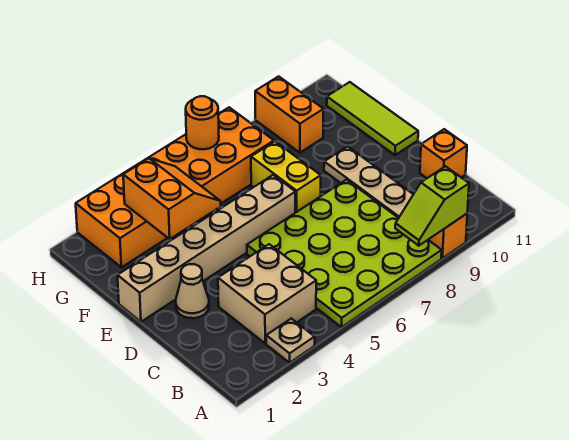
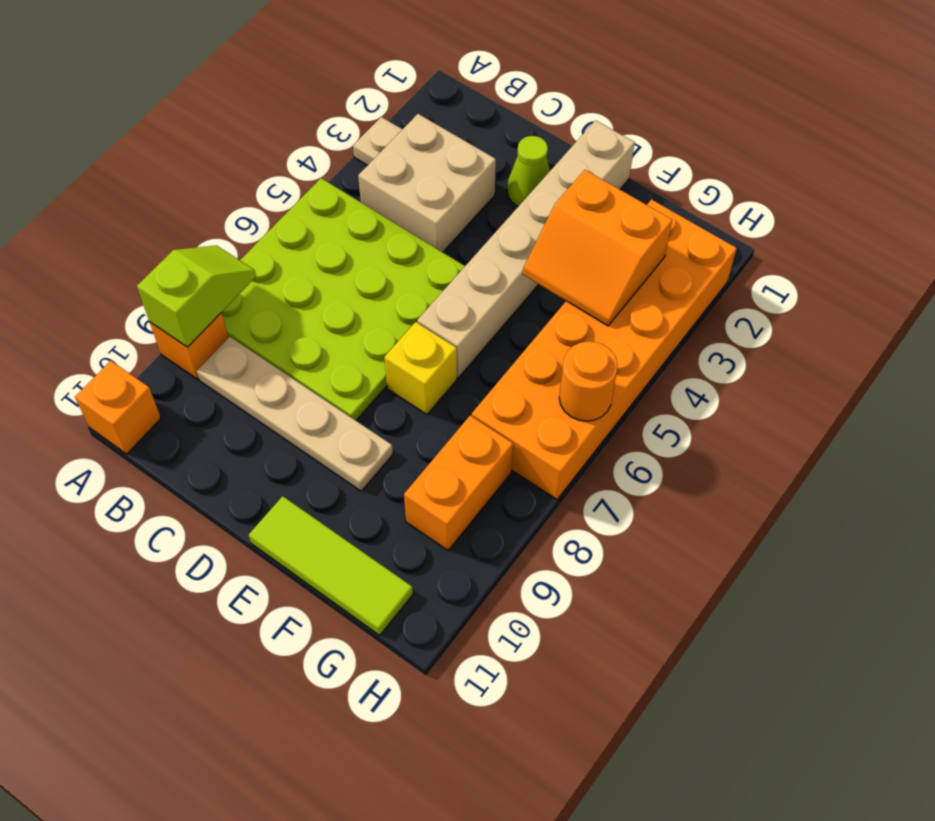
orange 1x1 brick [420,129,467,178] -> orange 1x1 brick moved to [75,361,161,454]
tan 1x1 cone [176,264,209,318] -> lime 1x1 cone [507,136,550,206]
yellow 1x2 brick [251,142,321,213] -> yellow 1x1 brick [384,322,457,415]
orange 1x2 brick [255,76,324,153] -> orange 1x2 brick turned to [404,416,513,551]

